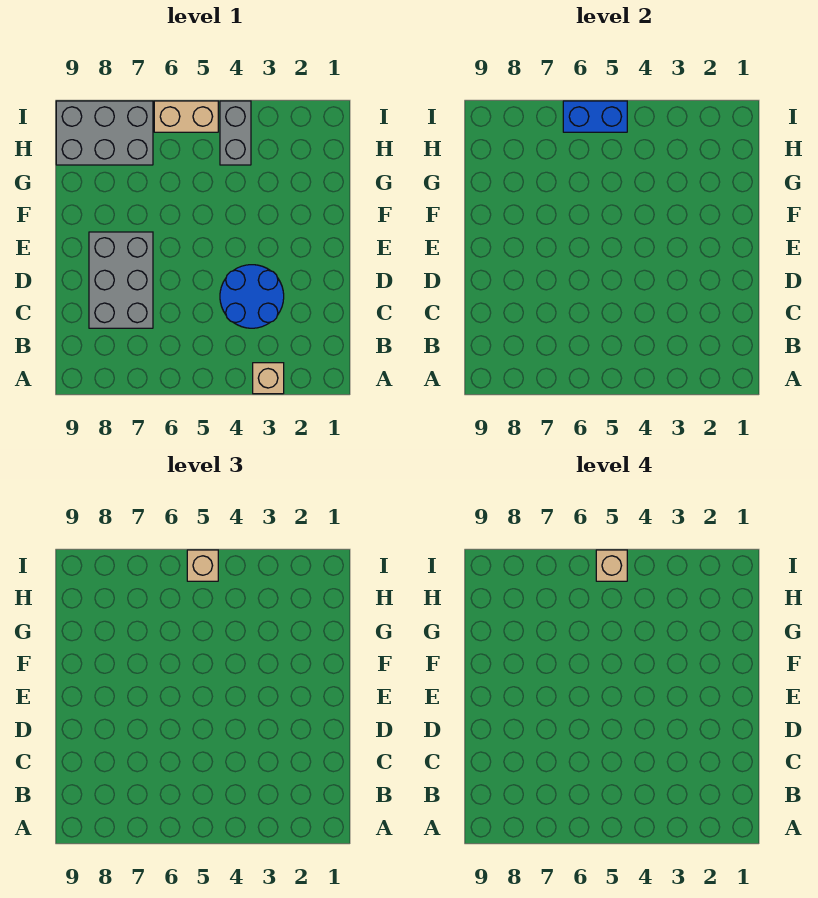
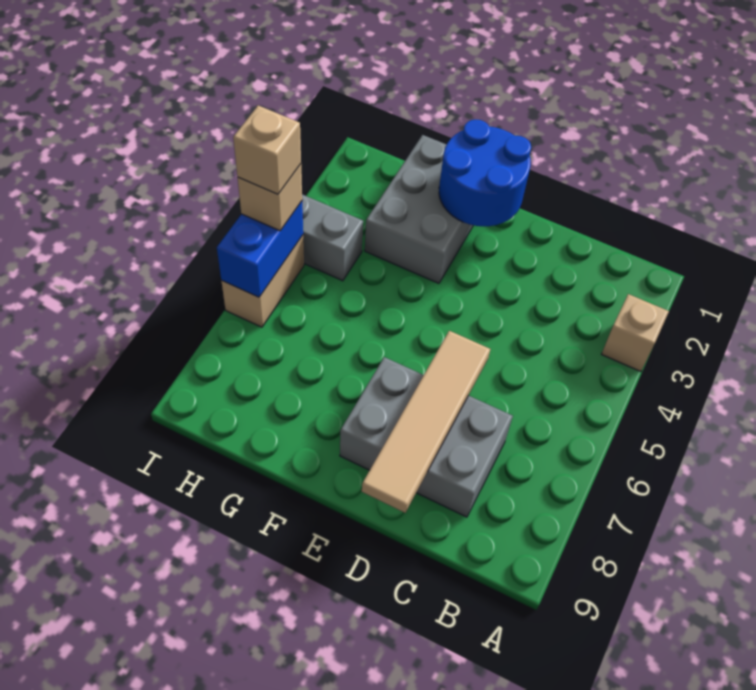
blue 2x2 round brick [220,265,284,328] -> blue 2x2 round brick moved to [439,119,531,226]
none -> tan 1x4 tile [362,331,490,513]
grey 2x3 brick [56,101,153,165] -> grey 2x3 brick moved to [365,135,473,283]

